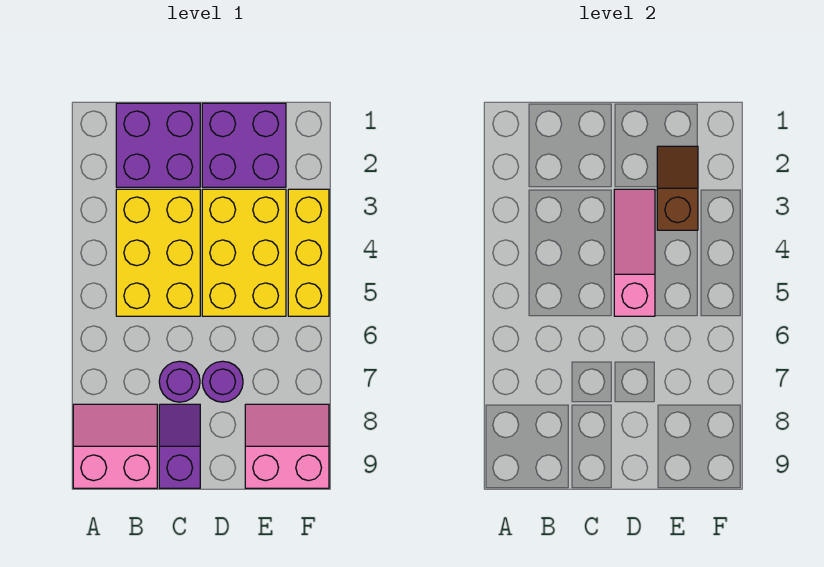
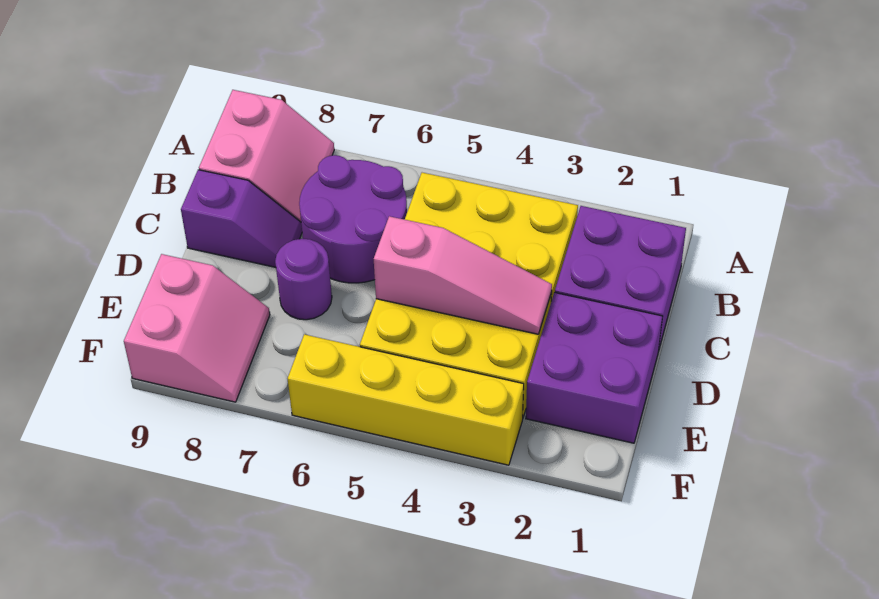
purple 1x1 round brick [159,361,200,402] -> purple 2x2 round brick [299,155,407,283]
brown 1x2 slope [657,146,698,230] -> none
yellow 1x3 brick [288,189,329,316] -> yellow 1x4 brick [288,334,524,465]

